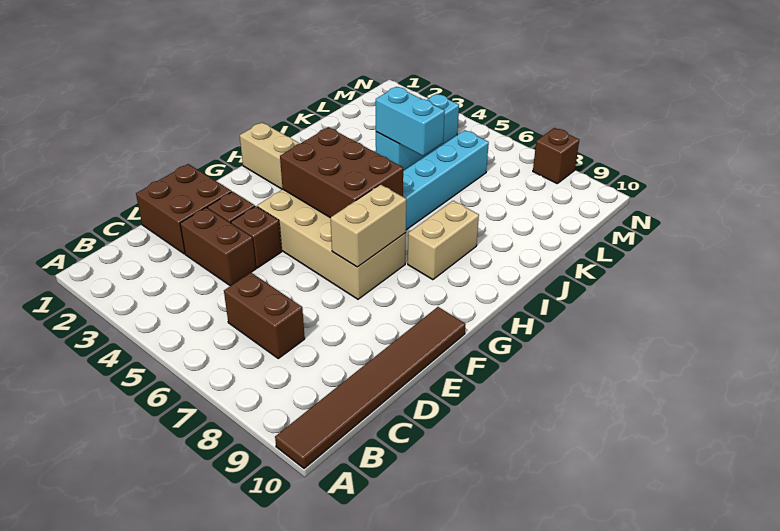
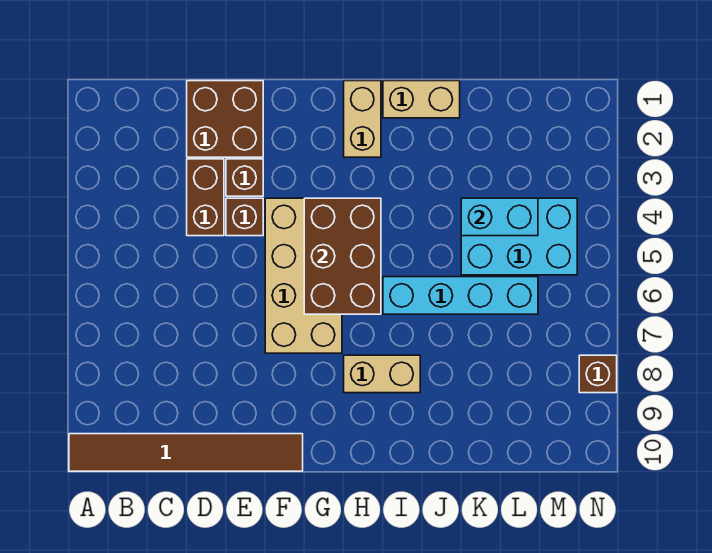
brown 1x2 brick [224,273,305,358] -> none
tan 1x2 brick [331,184,406,267] -> tan 1x2 brick moved to [383,81,460,118]
cyan 1x3 brick [376,94,459,171] -> cyan 2x3 brick [461,198,577,275]
cyan 1x2 brick [376,87,445,156] -> cyan 1x2 brick turned to [461,198,538,236]

